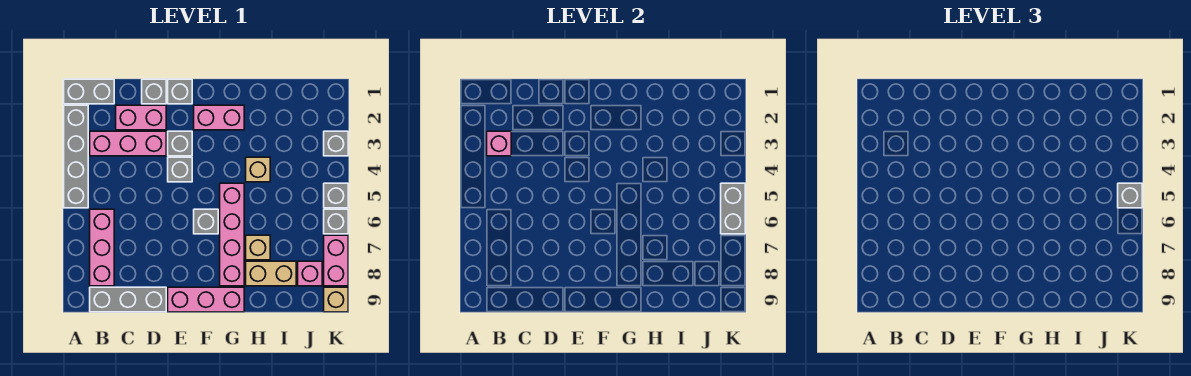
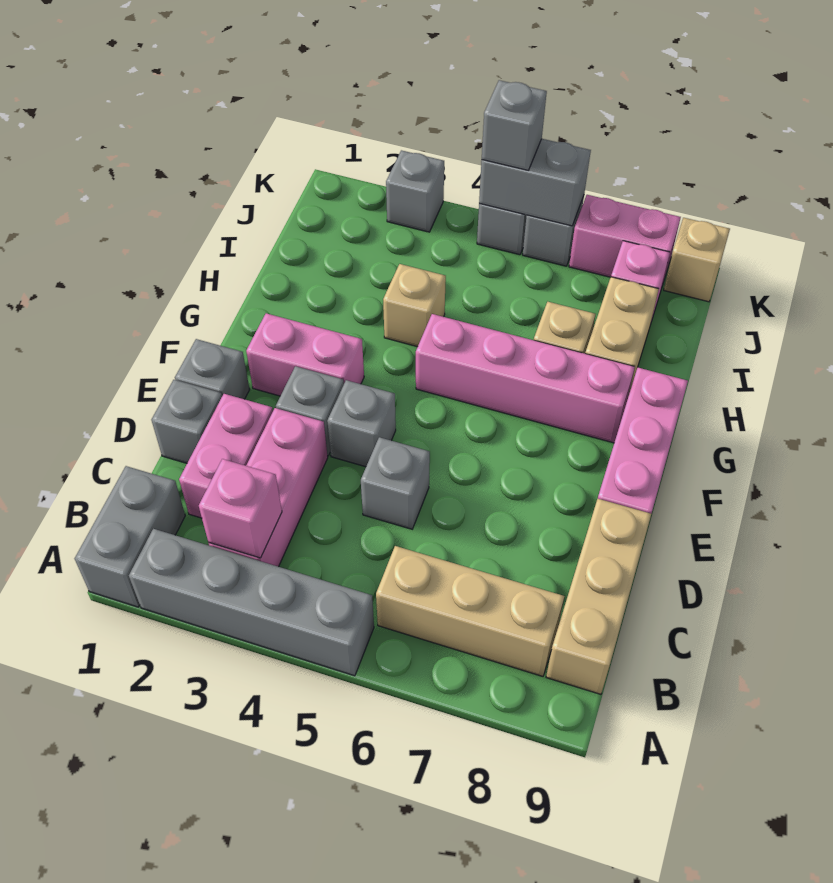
pink 1x3 brick [90,209,114,286] -> tan 1x3 brick [376,546,564,676]
grey 1x3 brick [90,287,166,312] -> tan 1x3 brick [546,499,651,694]
pink 1x2 brick [194,105,244,130] -> pink 1x2 brick turned to [246,313,364,396]
grey 1x1 brick [194,209,218,234] -> grey 1x1 brick moved to [361,437,430,529]

